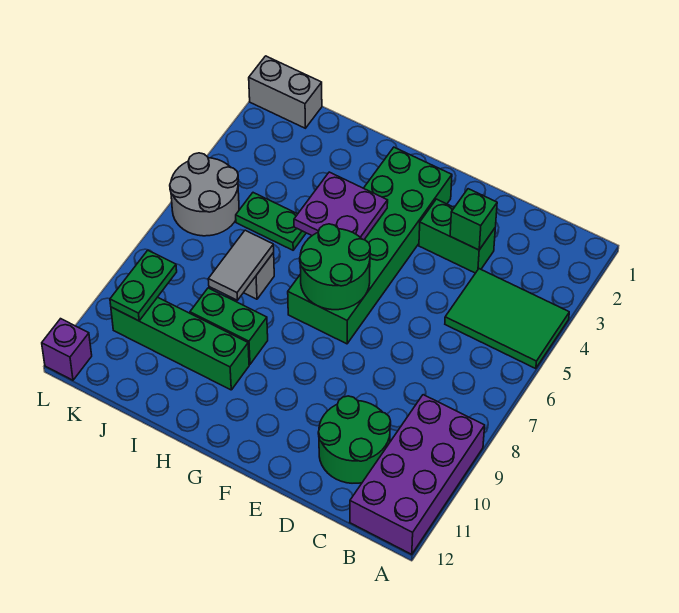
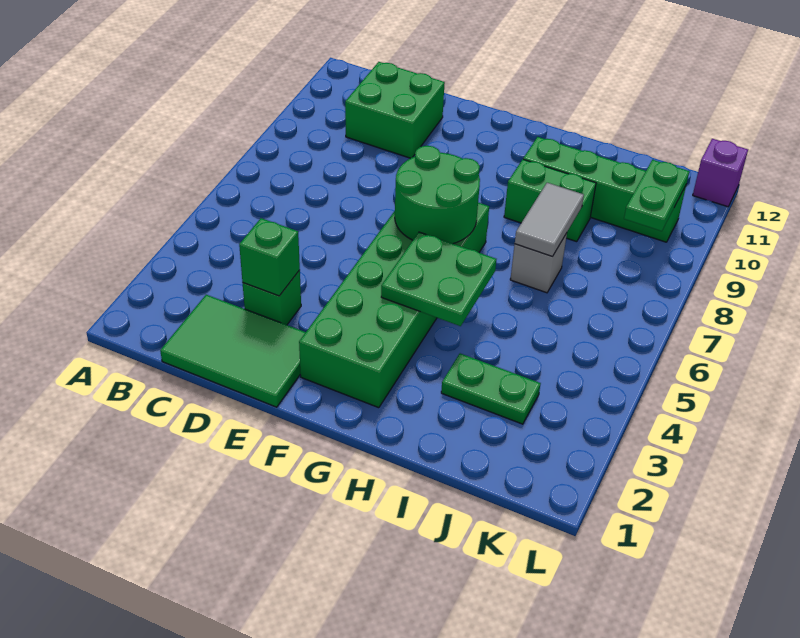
green 2x3 tile [445,269,569,369] -> green 2x3 tile moved to [160,295,306,407]
purple 2x4 brick [350,395,485,554] -> none
green 2x2 round brick [318,396,391,483] -> green 2x2 brick [345,62,445,158]
green 1x2 brick [419,199,495,273] -> green 1x1 brick [243,270,301,325]
purple 2x2 plate [294,172,388,240] -> green 2x2 plate [381,232,496,326]
green 1x2 plate [236,193,306,250] -> green 1x2 plate moved to [441,353,541,424]
grey 1x2 brick [249,56,322,128] -> none
grey 2x2 round brick [170,153,239,236] -> none

